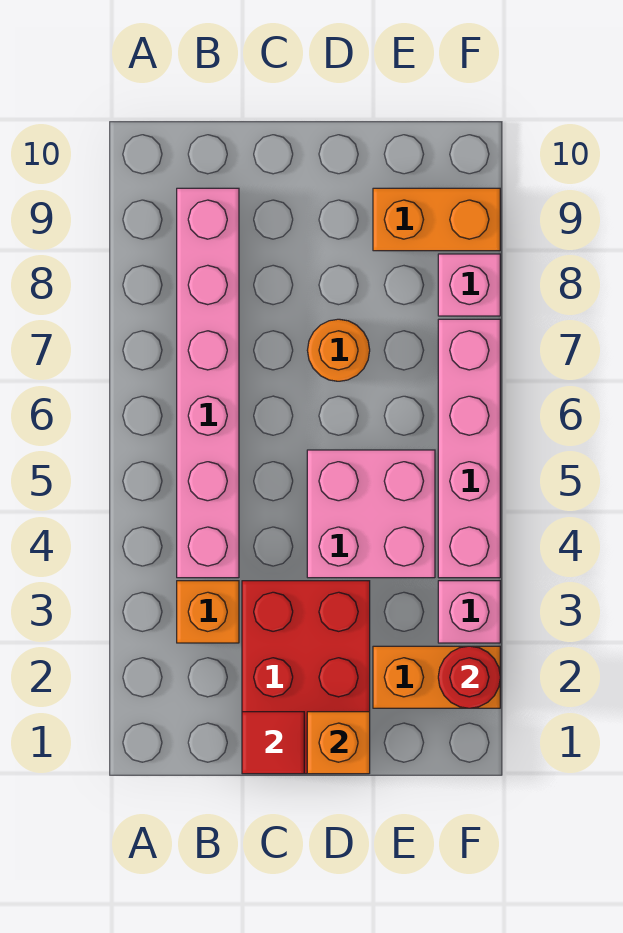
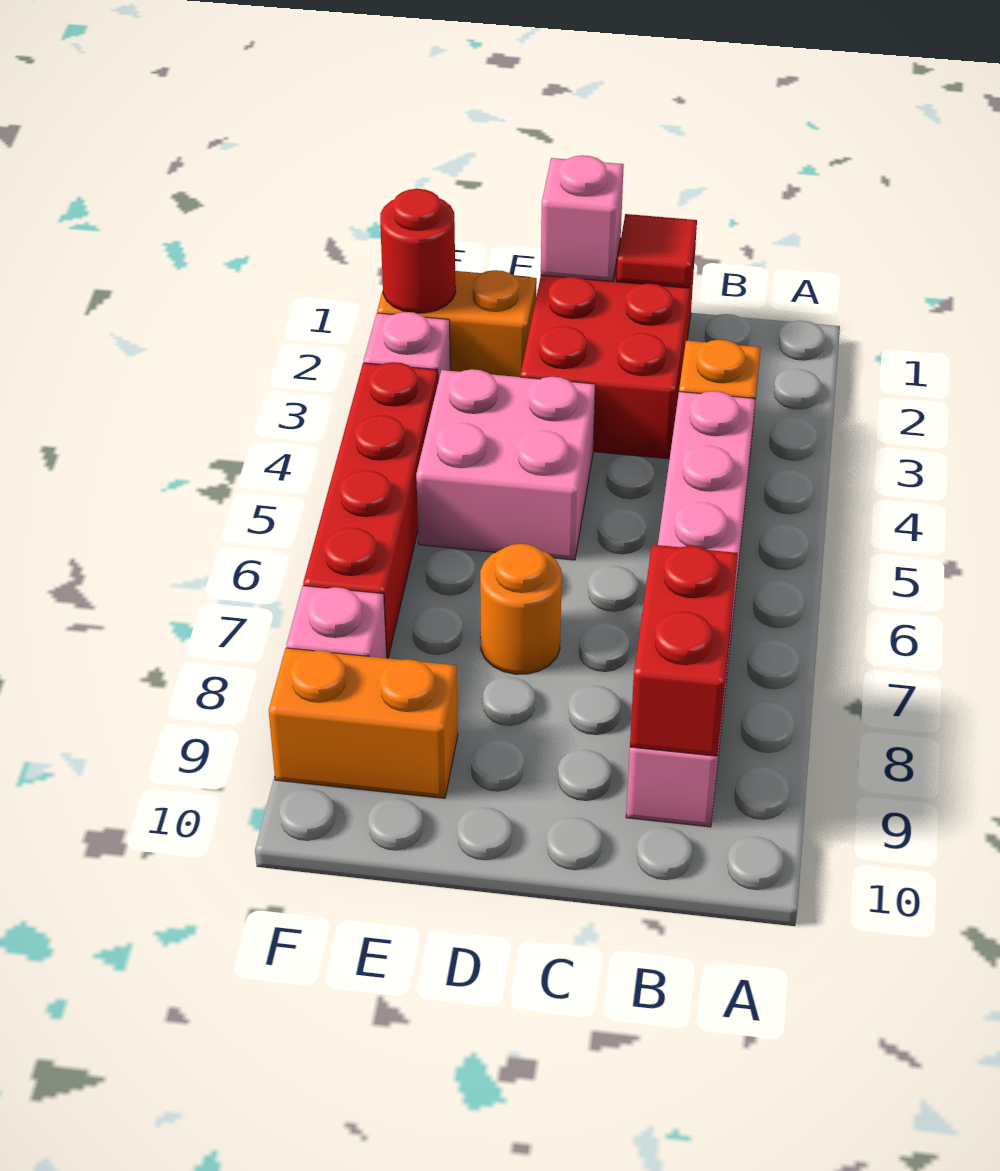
none -> red 1x2 brick [630,545,738,756]
orange 1x1 brick [307,712,370,774] -> pink 1x1 brick [541,155,624,281]
pink 1x4 brick [438,319,500,578] -> red 1x4 brick [303,362,438,658]

